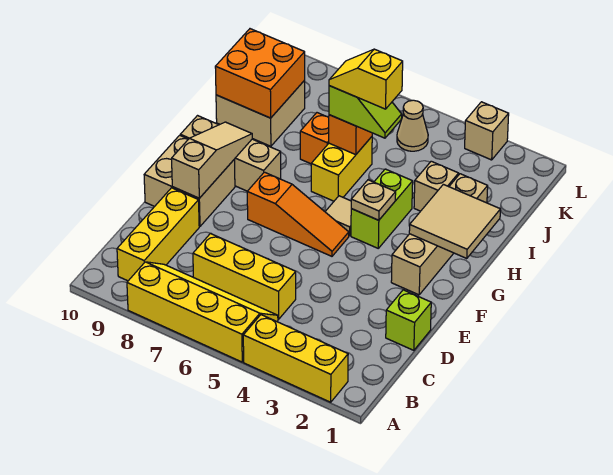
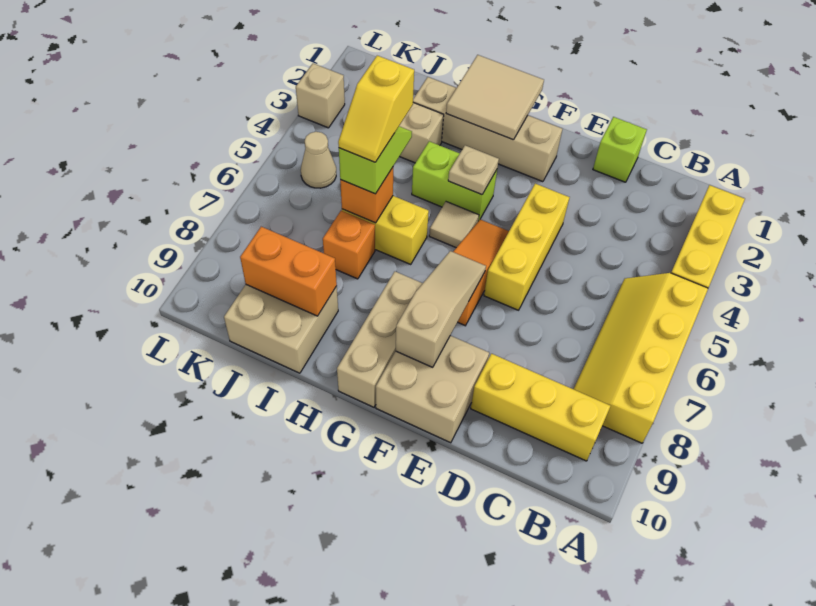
yellow 1x3 brick [193,234,296,319] -> yellow 1x3 brick moved to [484,184,570,310]
tan 1x3 slope [172,122,252,198] -> tan 1x3 slope turned to [396,251,486,367]
orange 2x2 brick [215,29,305,118] -> orange 1x2 brick [240,227,337,316]

